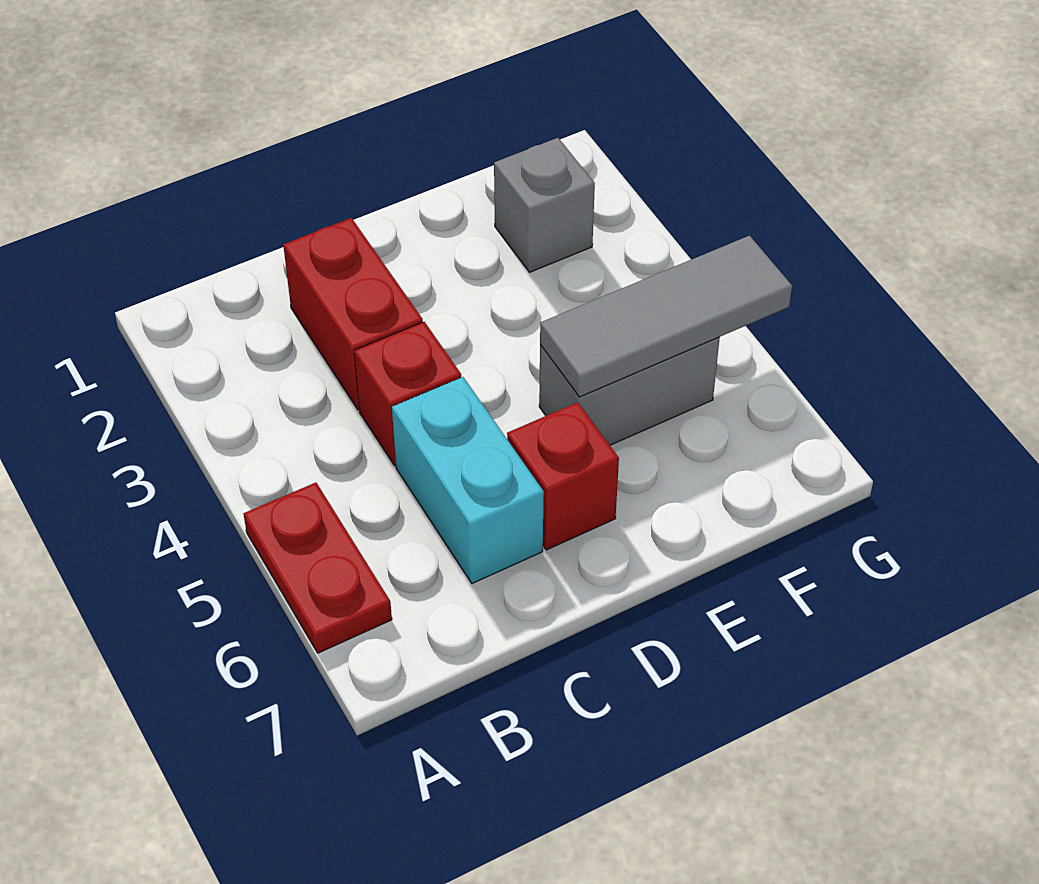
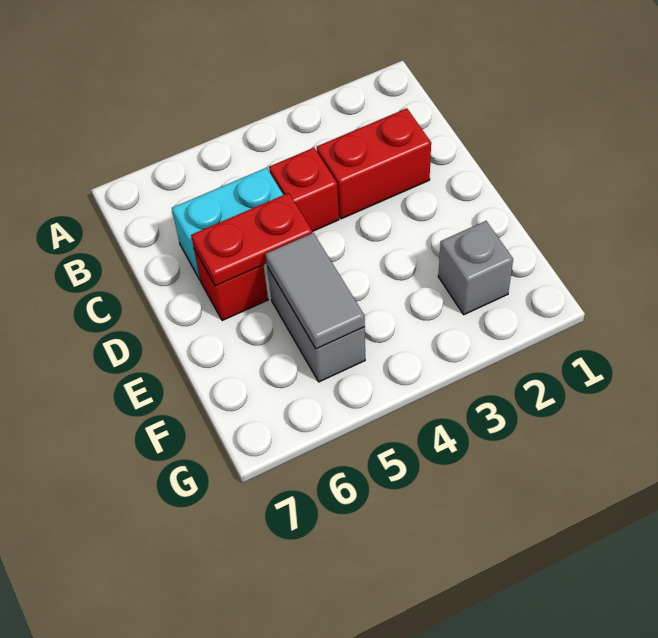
red 1x2 plate [243,483,392,653] -> red 1x2 plate moved to [191,193,312,286]
grey 1x3 tile [540,236,792,397] -> grey 1x2 tile [266,233,365,349]

